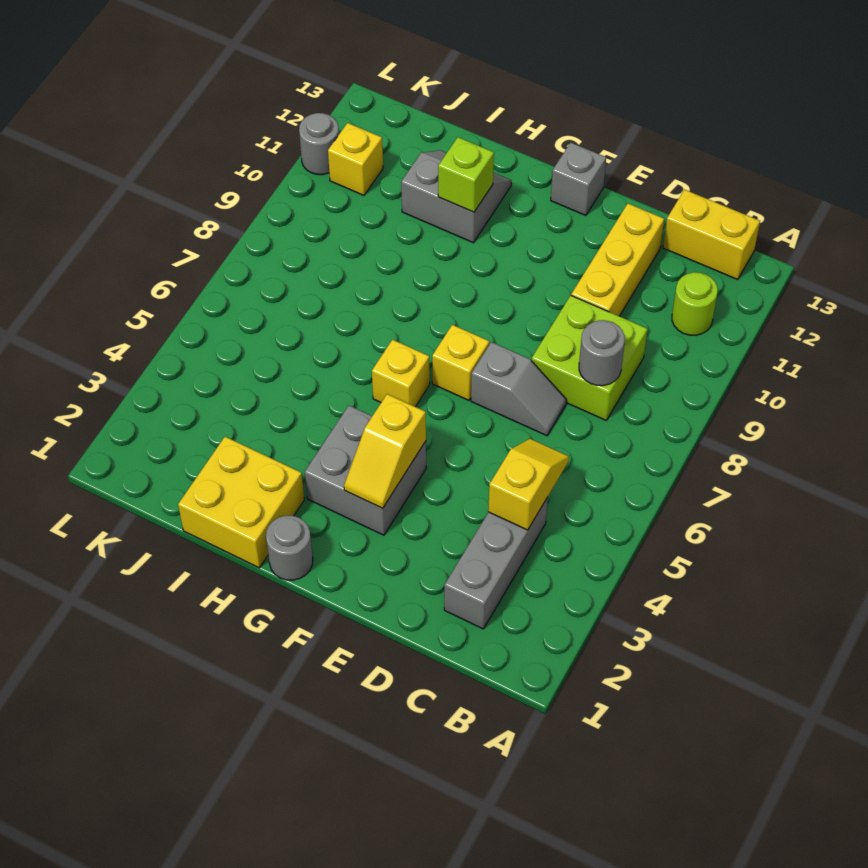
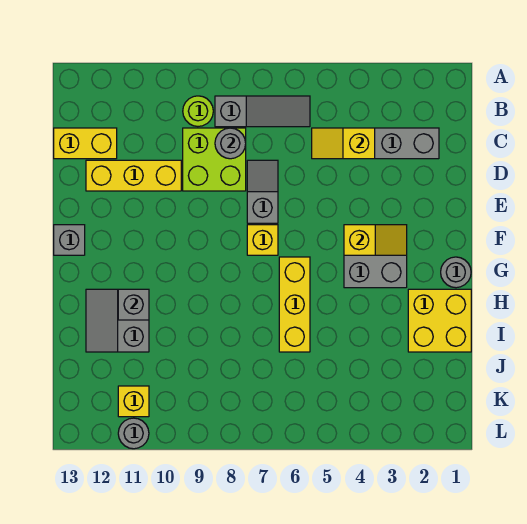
none -> grey 1x3 slope [215,96,310,127]
lime 1x1 round brick [672,272,718,335] -> lime 1x1 round brick moved to [183,96,213,126]
yellow 1x2 brick [663,190,760,279] -> yellow 1x2 brick turned to [54,128,117,159]
yellow 1x1 brick [372,340,430,407] -> yellow 1x3 brick [279,257,310,352]
lime 1x1 brick [438,137,494,212] -> grey 1x1 brick [118,289,149,320]

